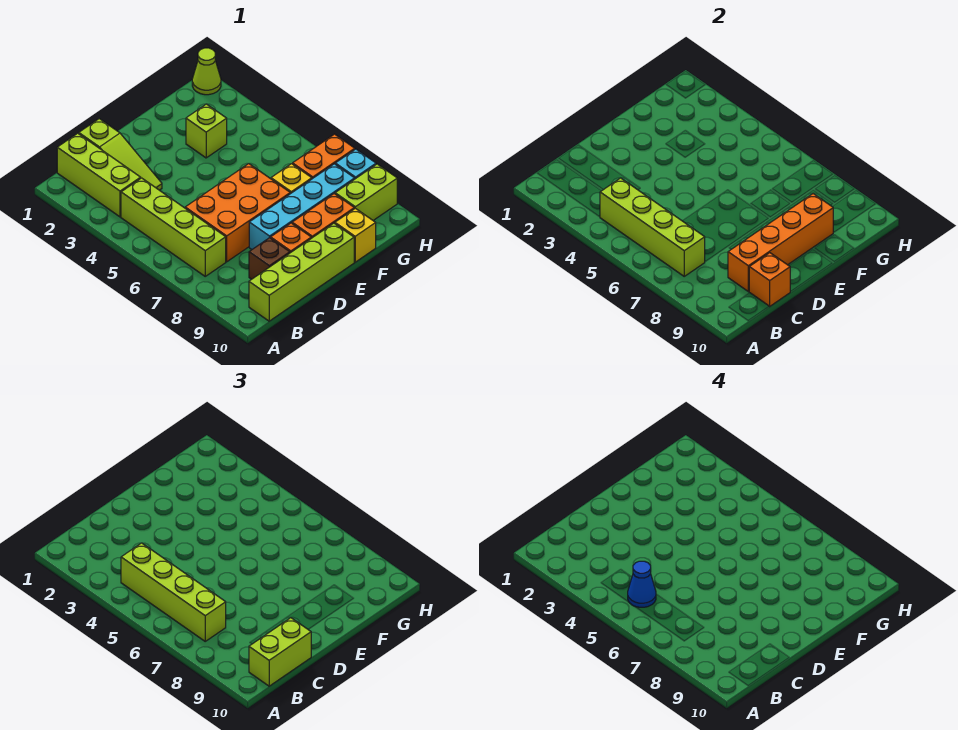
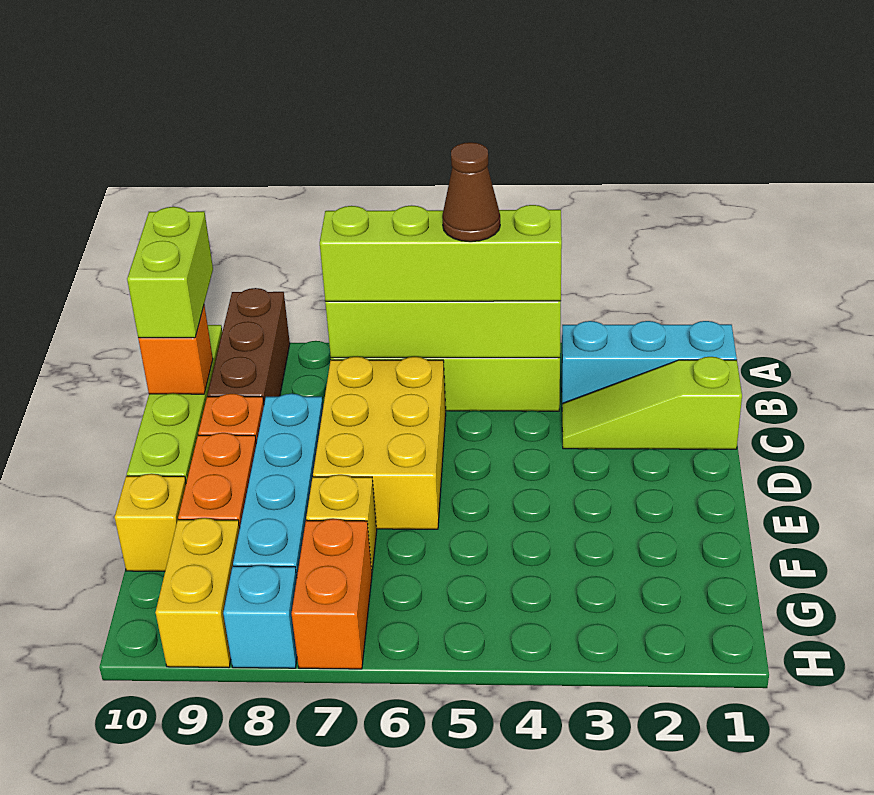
lime 1x3 brick [57,133,141,217] -> cyan 1x3 brick [562,321,737,403]
blue 1x1 cone [628,561,656,607] -> brown 1x1 cone [442,142,500,242]
orange 2x3 brick [185,164,290,262] -> yellow 2x3 brick [313,357,446,529]
brown 1x1 brick [249,238,290,279] -> brown 1x3 brick [208,288,290,403]
orange 1x4 brick [728,194,833,291] -> none
lime 1x1 brick [186,104,227,158] -> none
lime 1x2 brick [335,164,397,220] -> yellow 1x2 brick [155,518,240,667]
lime 1x1 cone [192,48,221,95] -> none

